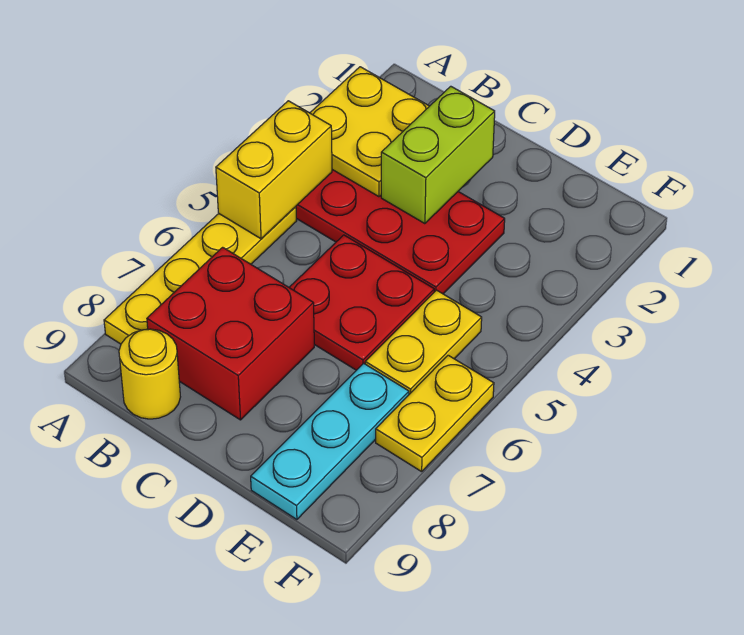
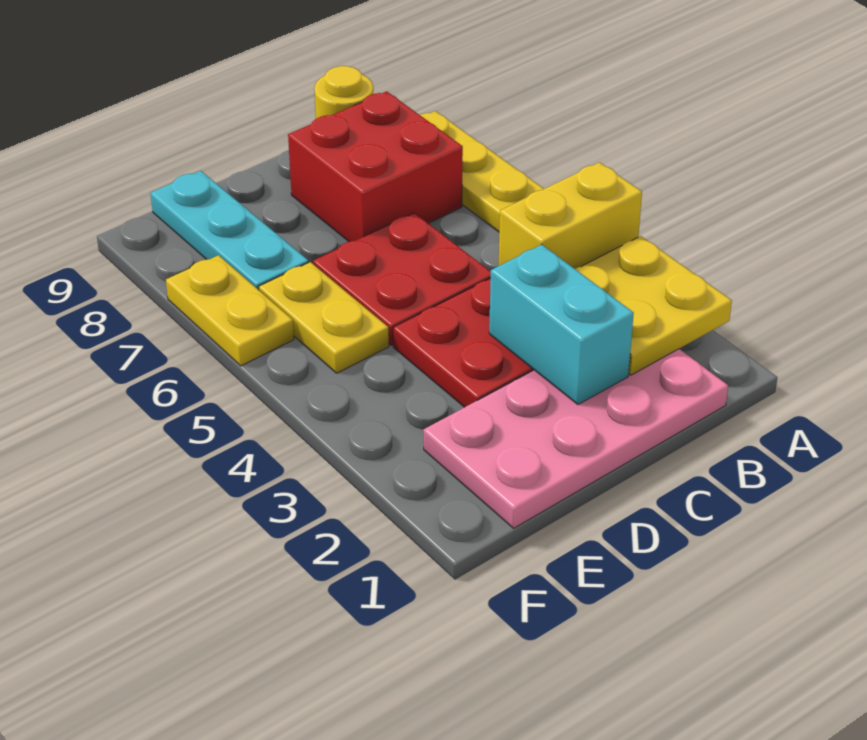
yellow 1x2 brick [216,101,332,239] -> yellow 1x2 brick turned to [499,162,642,269]
none -> pink 2x4 plate [423,349,728,528]
lime 1x2 brick [381,86,495,224] -> cyan 1x2 brick [489,245,634,404]

